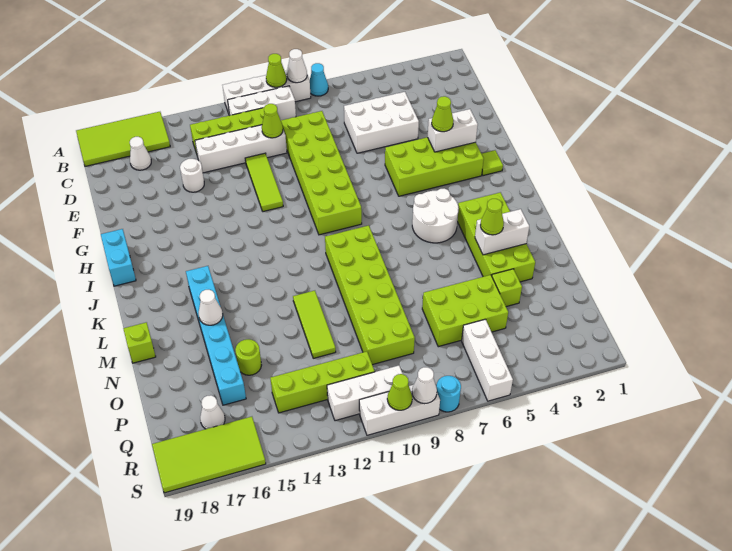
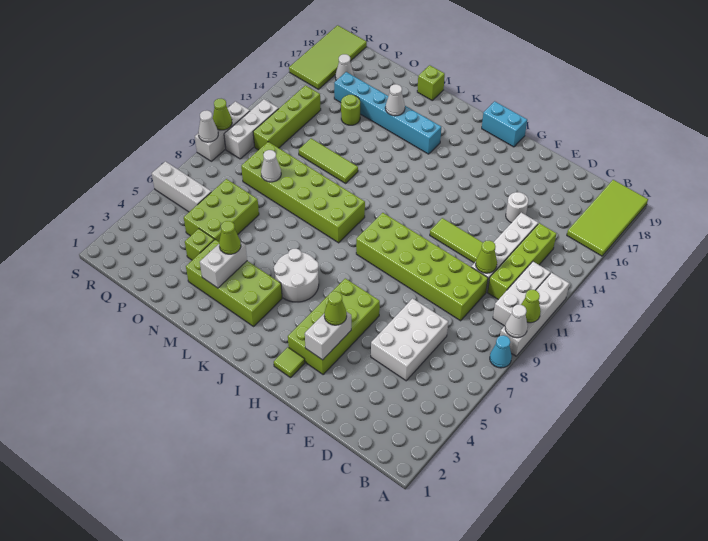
white 1x1 cone [130,137,151,170] -> white 1x1 cone moved to [261,150,281,182]
cyan 1x1 round brick [436,376,461,412] -> none

